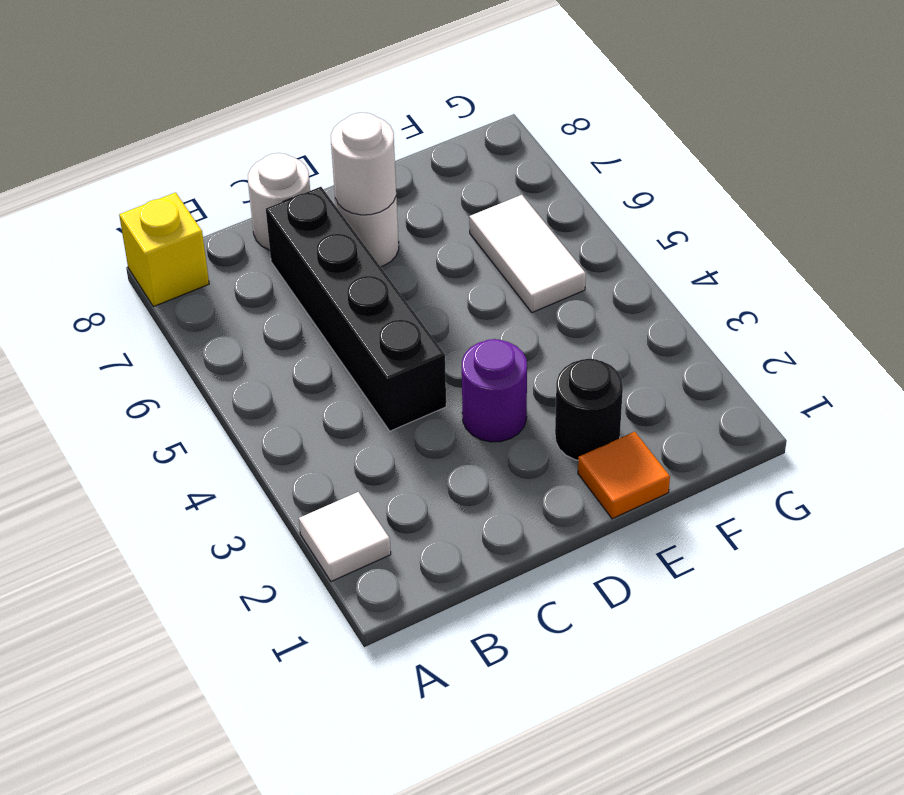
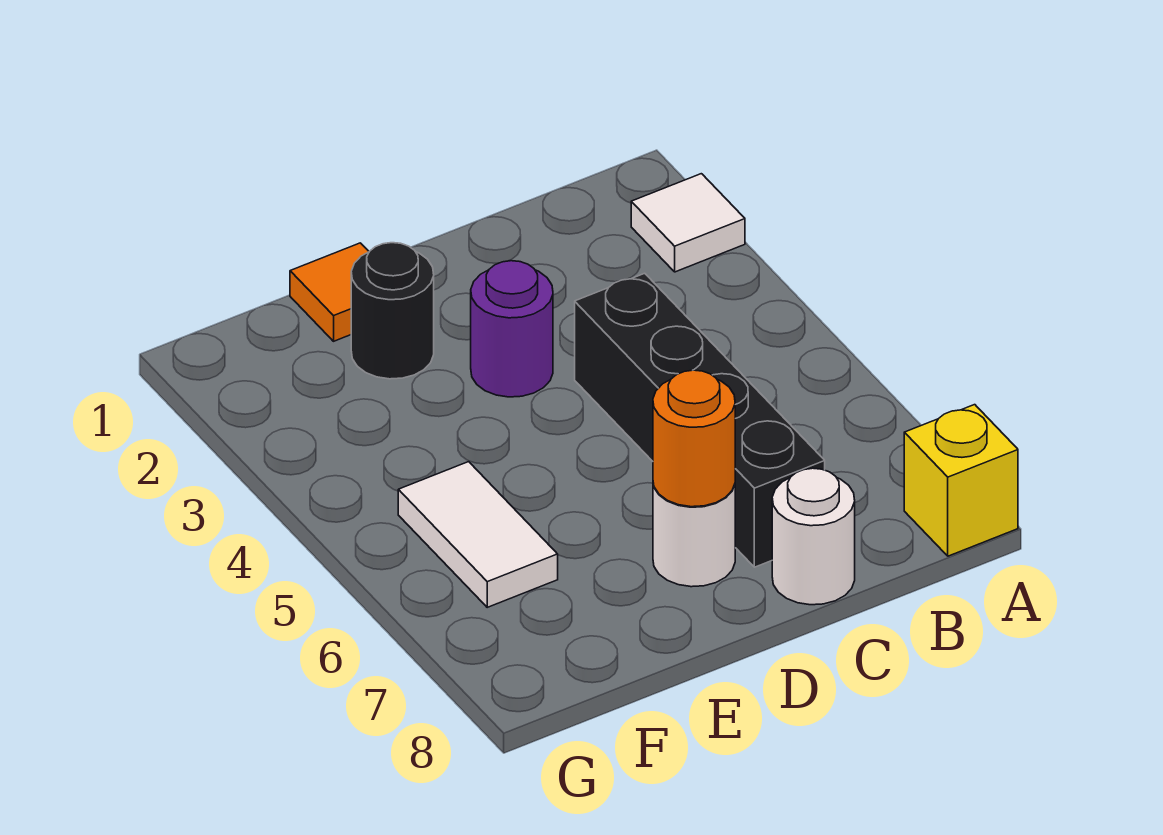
white 1x1 round brick [331,113,396,215] -> orange 1x1 round brick [653,370,735,507]

